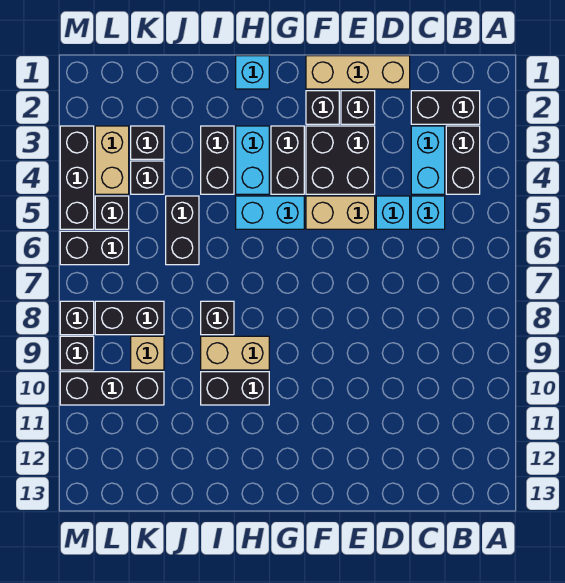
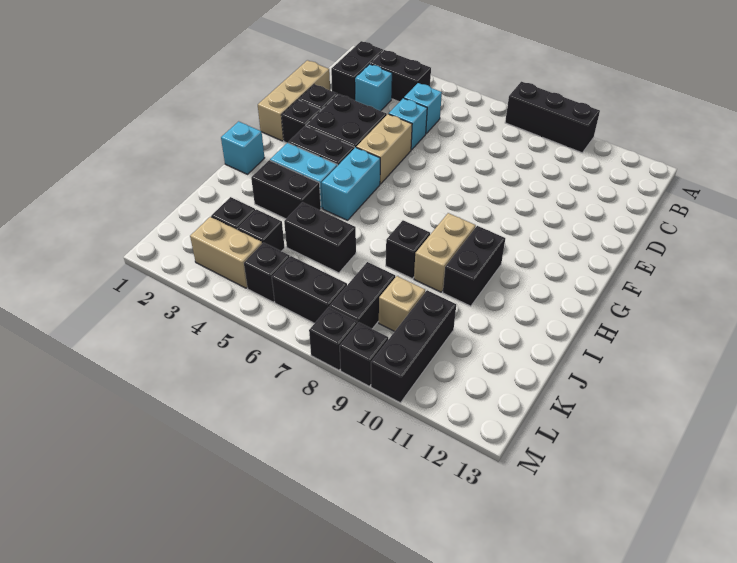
cyan 1x2 brick [411,126,445,194] -> cyan 1x1 brick [355,64,392,111]
black 1x2 brick [60,231,129,265] -> black 1x2 brick turned to [272,256,347,323]
black 1x3 brick [60,126,94,229] -> black 1x3 brick moved to [505,82,600,153]

